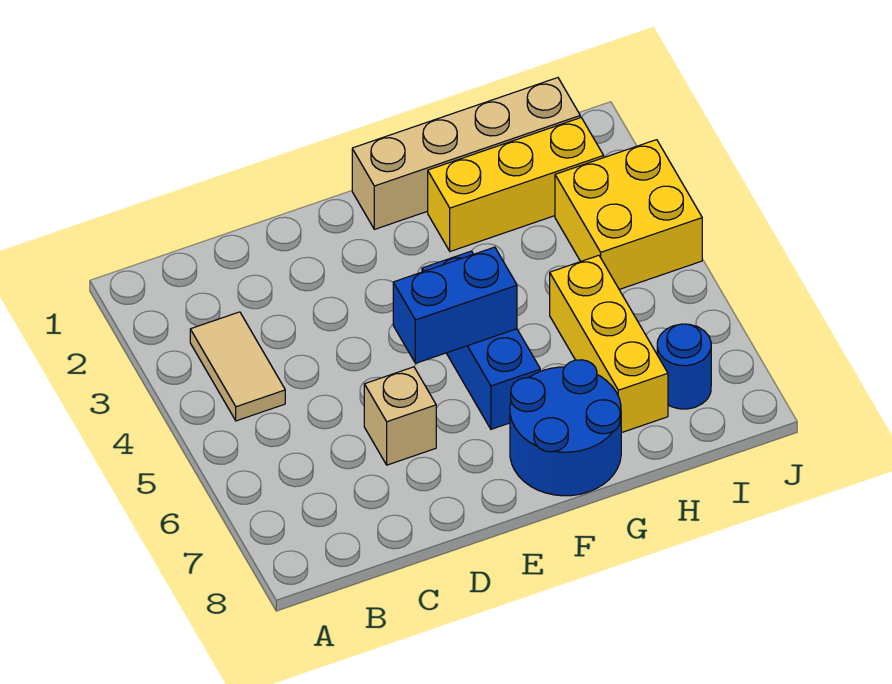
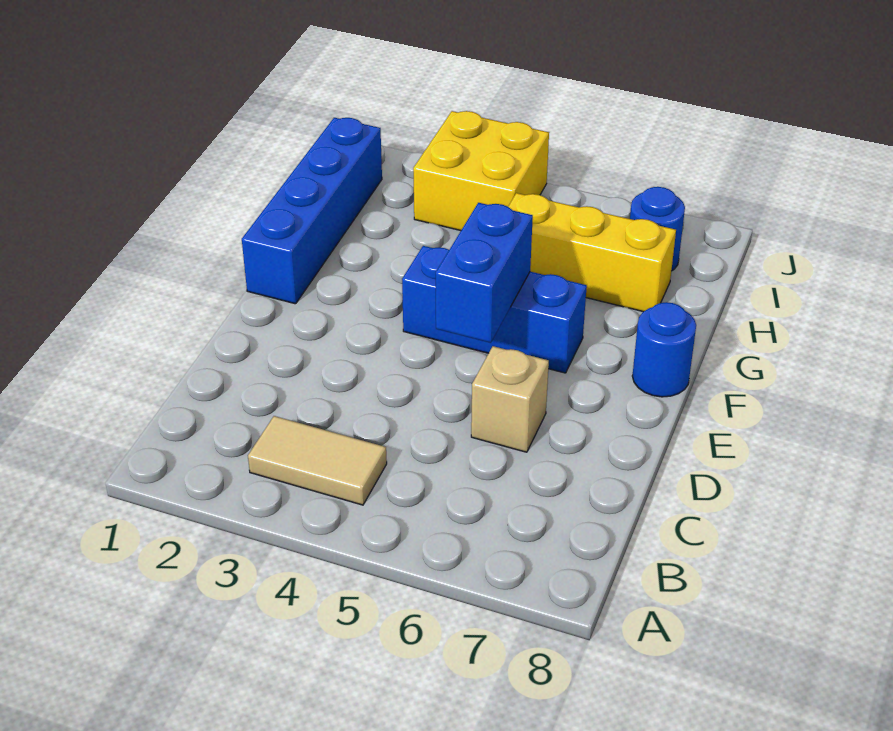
tan 1x4 brick [352,78,580,229] -> blue 1x4 brick [242,118,382,304]
blue 2x2 round brick [510,360,621,496] -> blue 1x1 round brick [632,302,696,397]
yellow 1x3 brick [428,118,604,251] -> none

